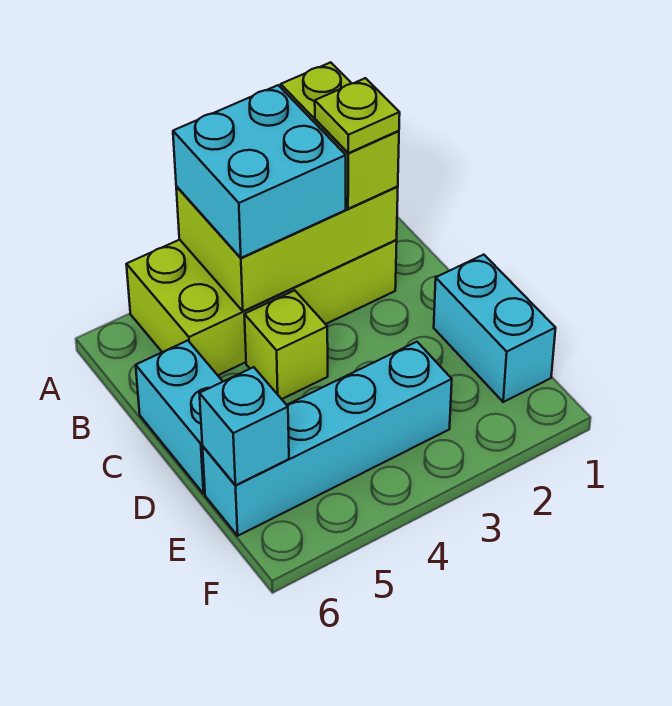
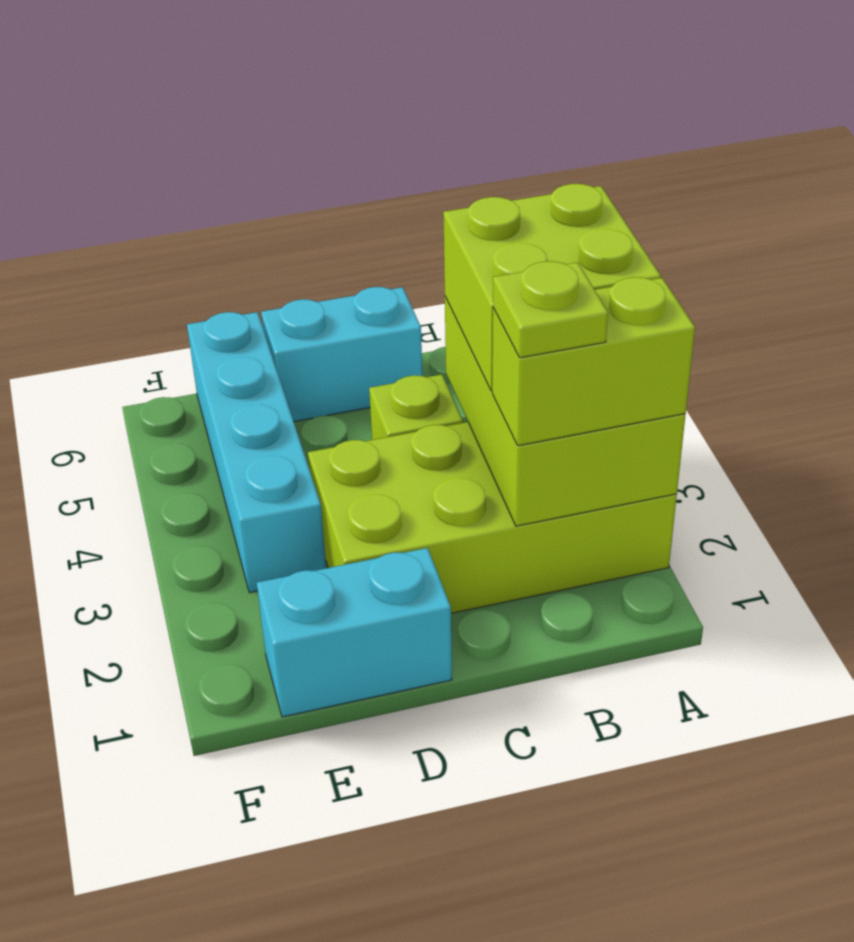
lime 2x4 brick [126,240,397,375] -> lime 2x4 brick turned to [308,422,677,613]
cyan 2x2 brick [173,85,346,258] -> lime 2x2 brick [443,184,661,391]
cyan 1x1 brick [199,367,289,485] -> none

